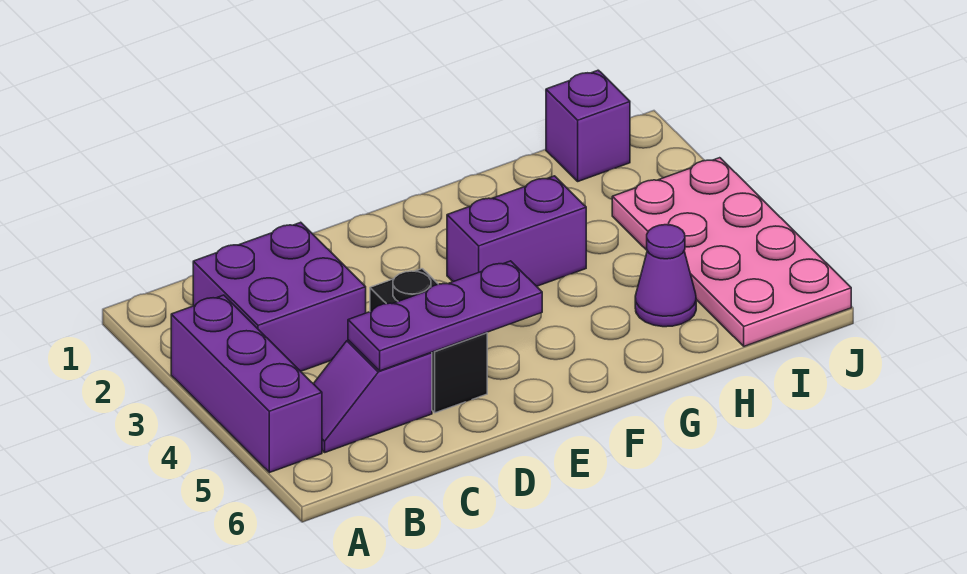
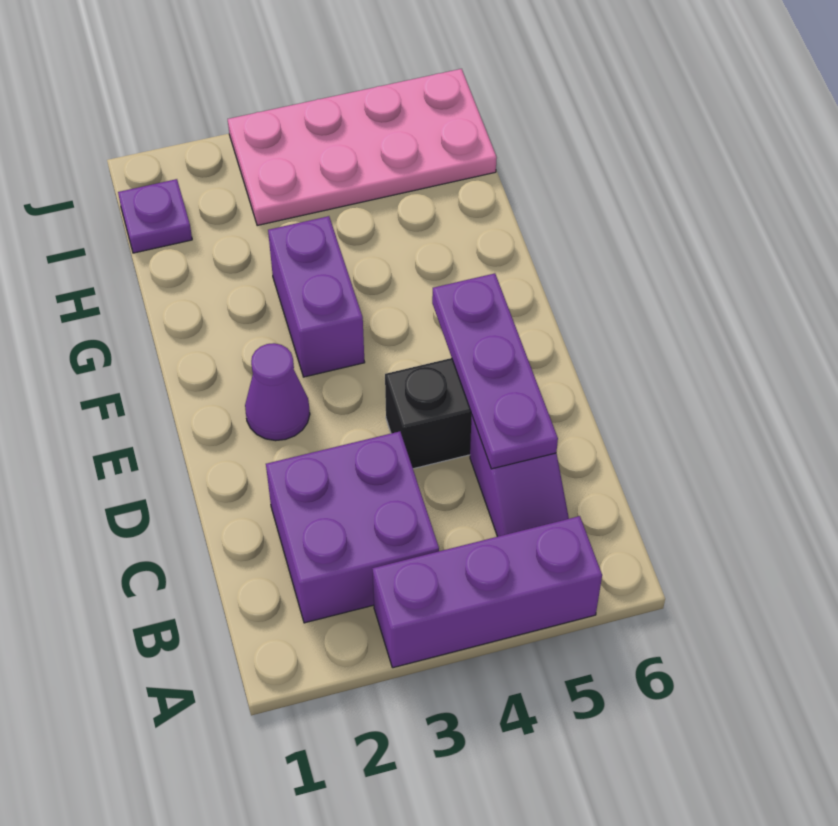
purple 1x1 cone [635,225,696,327] -> purple 1x1 cone moved to [245,343,310,441]
purple 1x1 brick [546,70,630,181] -> purple 1x1 plate [118,179,192,253]

